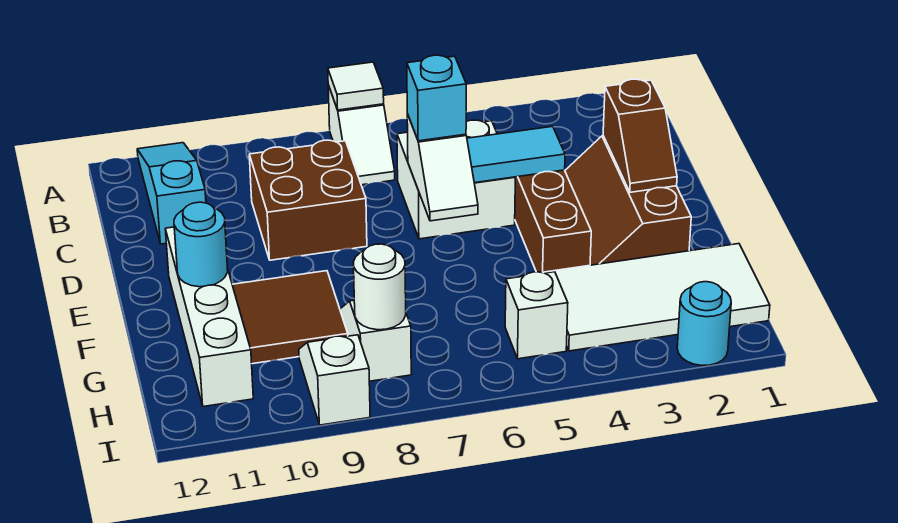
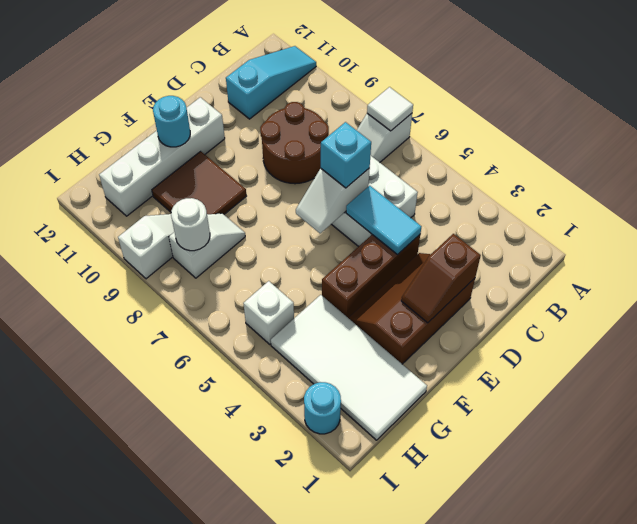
brown 2x2 brick [249,140,367,260] -> brown 2x2 round brick [260,102,329,184]

